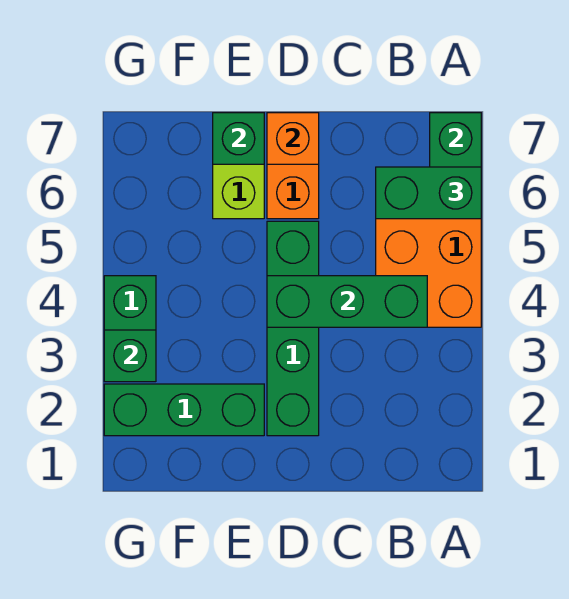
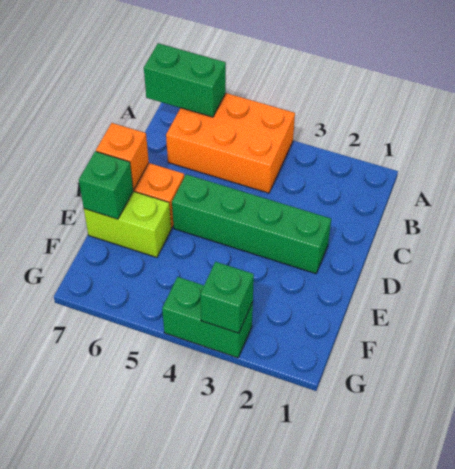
green 1x2 brick [376,167,481,219] -> none
green 1x3 brick [267,276,427,327] -> none
green 1x3 brick [104,384,264,436] -> none

